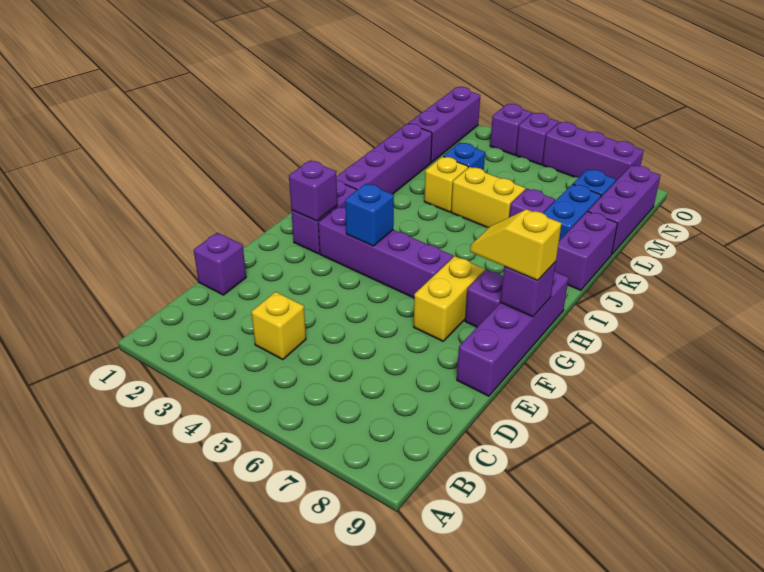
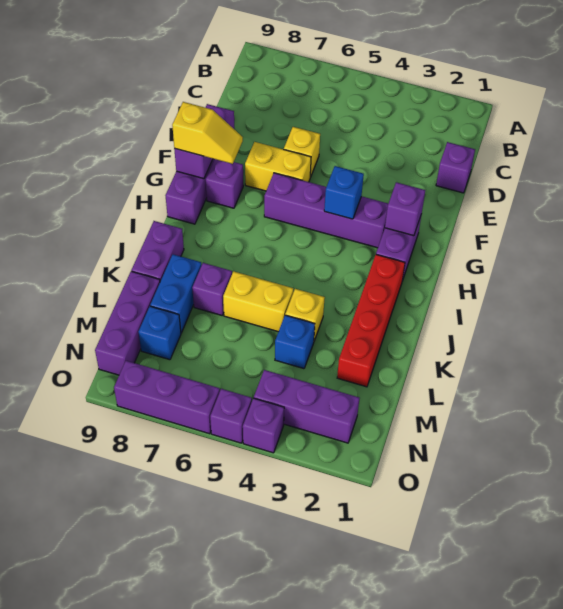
yellow 1x1 brick [251,292,306,360] -> yellow 1x1 brick moved to [284,127,320,177]
yellow 1x2 brick [414,256,485,341] -> yellow 1x2 brick turned to [245,142,311,191]
purple 1x4 brick [336,124,432,194] -> red 1x4 brick [337,255,405,387]
purple 1x3 brick [409,87,480,163] -> purple 1x3 brick turned to [254,370,359,443]

